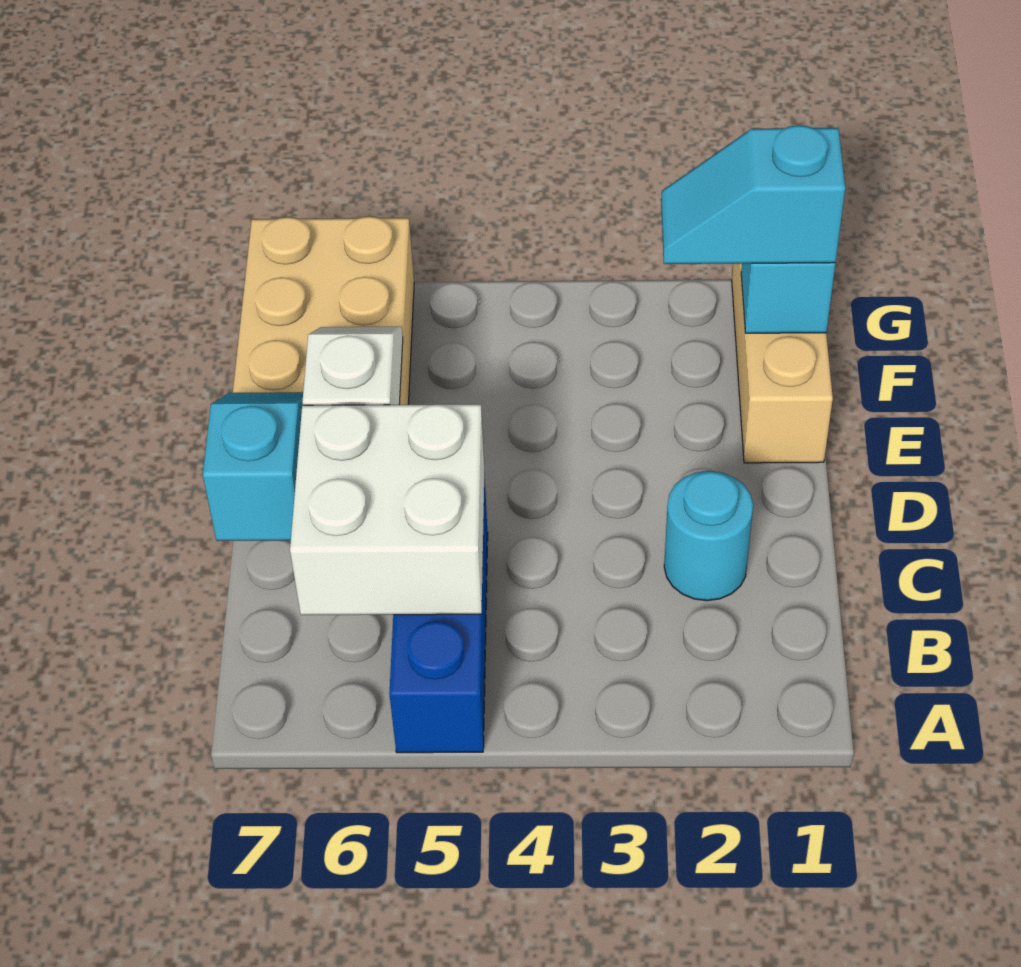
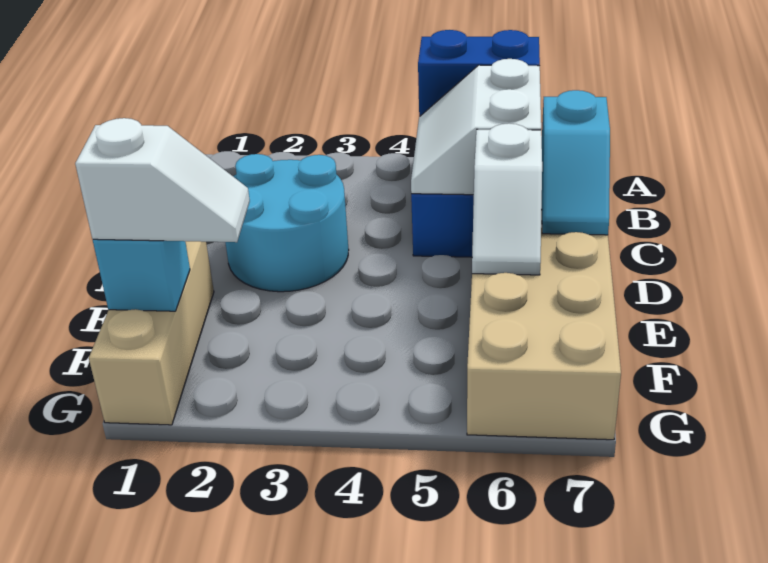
none -> blue 1x2 brick [418,30,540,117]
white 2x2 brick [290,404,485,615] -> white 2x2 slope [411,59,541,195]
cyan 1x1 round brick [664,471,753,601] -> cyan 2x2 round brick [225,154,349,292]
cyan 1x2 slope [661,125,845,264] -> white 1x2 slope [75,118,250,242]

